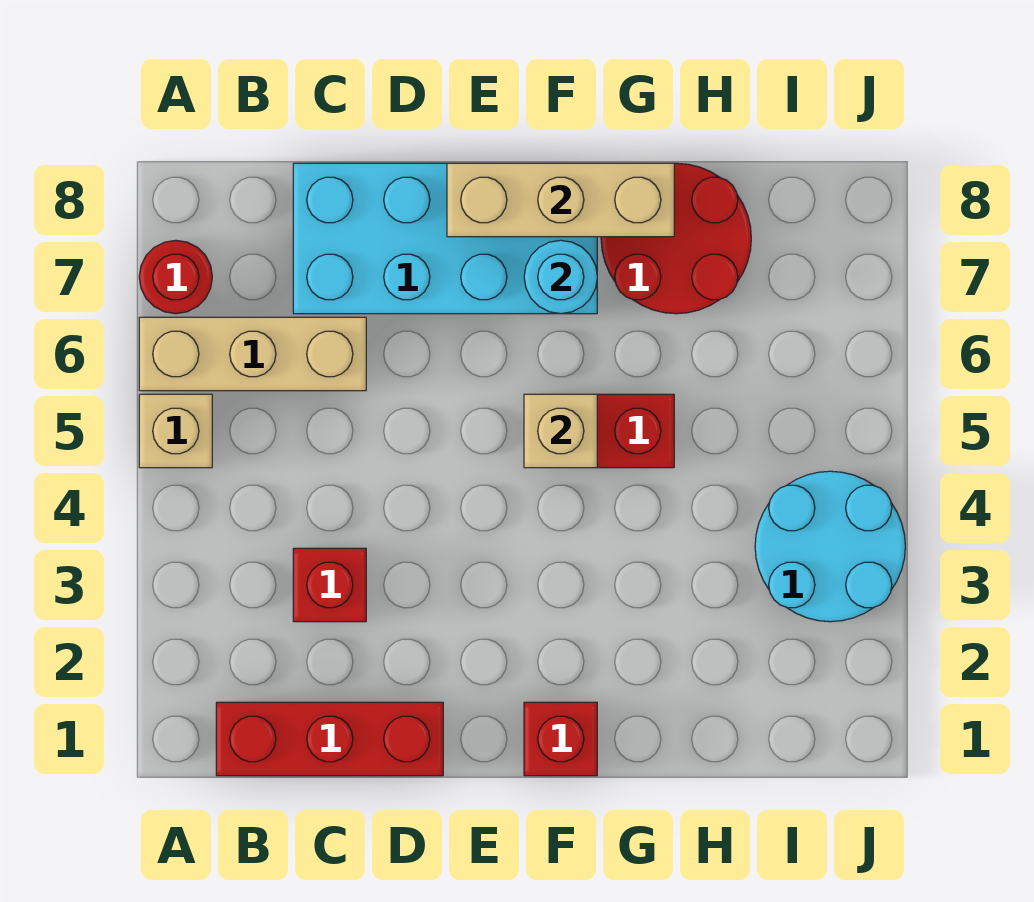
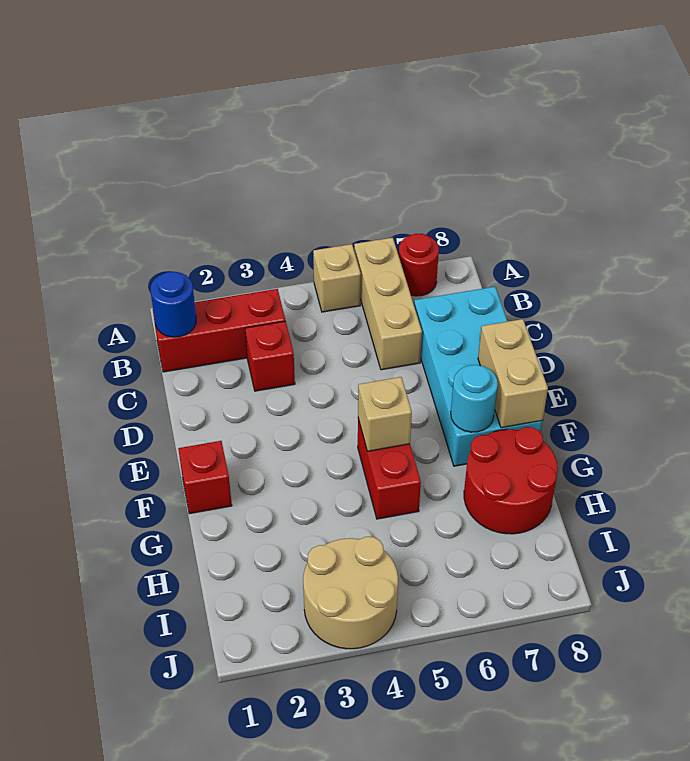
red 1x3 brick [216,702,443,776] -> red 1x3 brick turned to [153,289,285,372]
none -> blue 1x1 round brick [151,272,196,337]
tan 1x3 brick [447,163,674,237] -> tan 1x2 brick [478,319,548,428]
cyan 2x2 round brick [755,471,905,622] -> tan 2x2 round brick [303,537,398,649]

